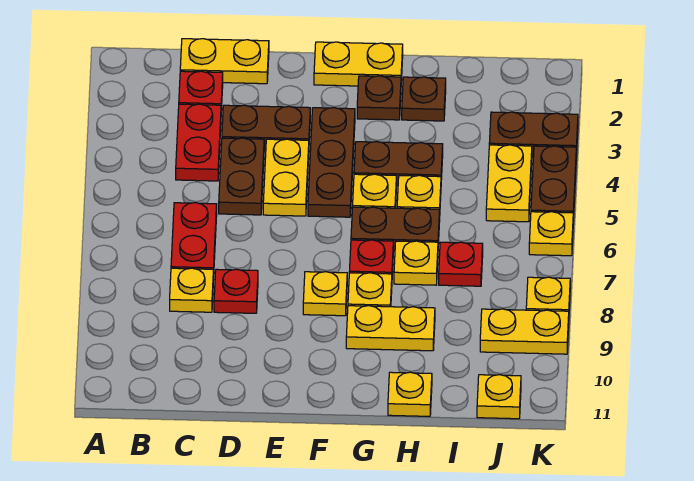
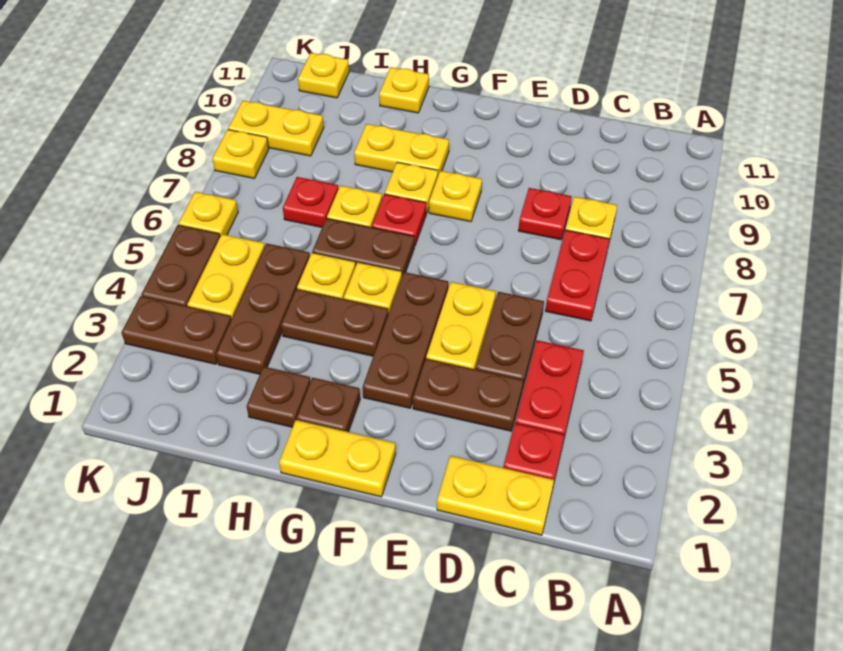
none -> brown 1x3 plate [216,243,310,374]

